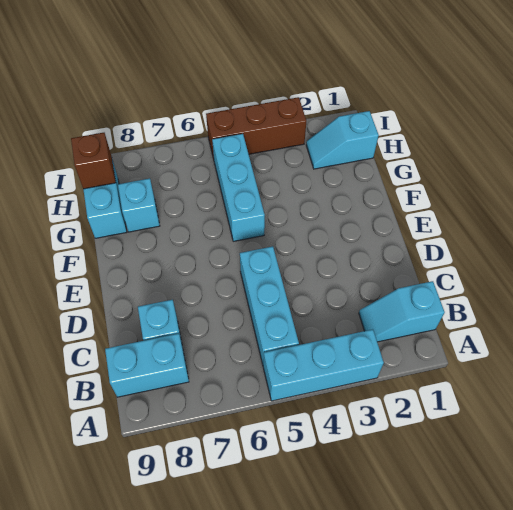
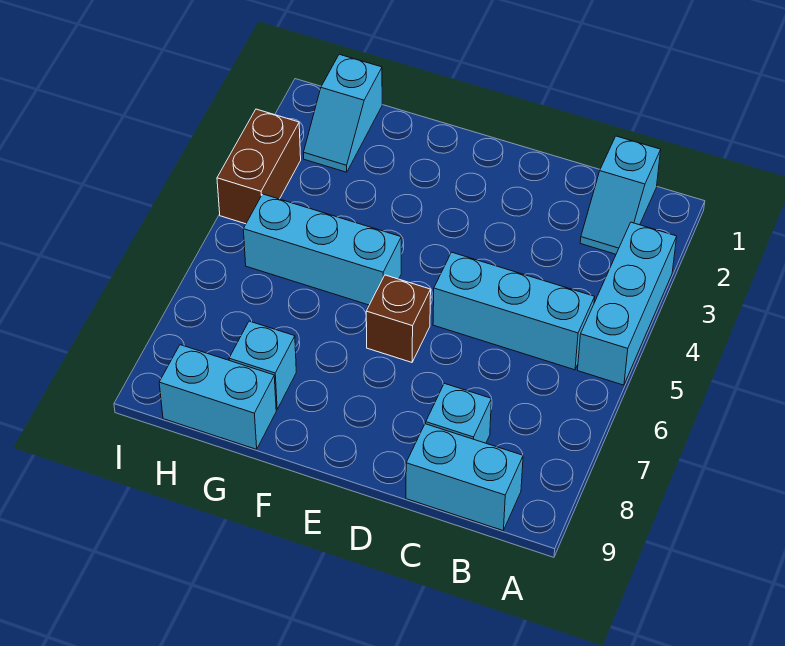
cyan 1x2 brick [105,334,189,397] -> cyan 1x2 brick turned to [406,424,523,530]
brown 1x1 brick [71,133,116,189] -> brown 1x1 brick moved to [366,275,431,362]
brown 1x3 brick [206,97,306,159] -> brown 1x2 brick [217,109,301,224]

